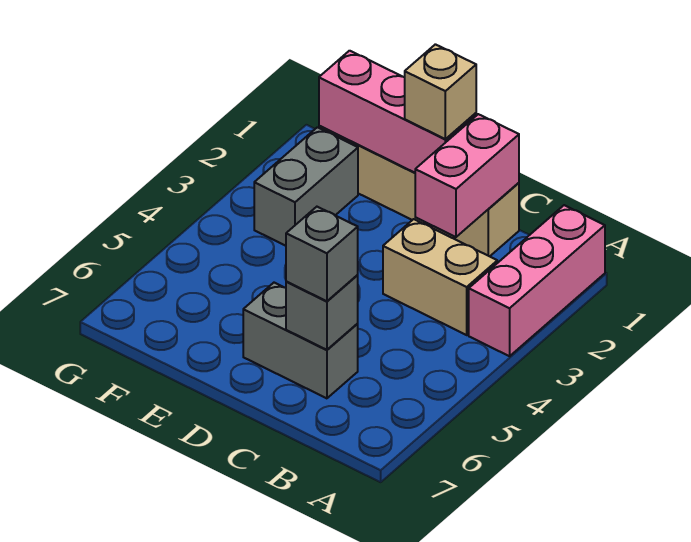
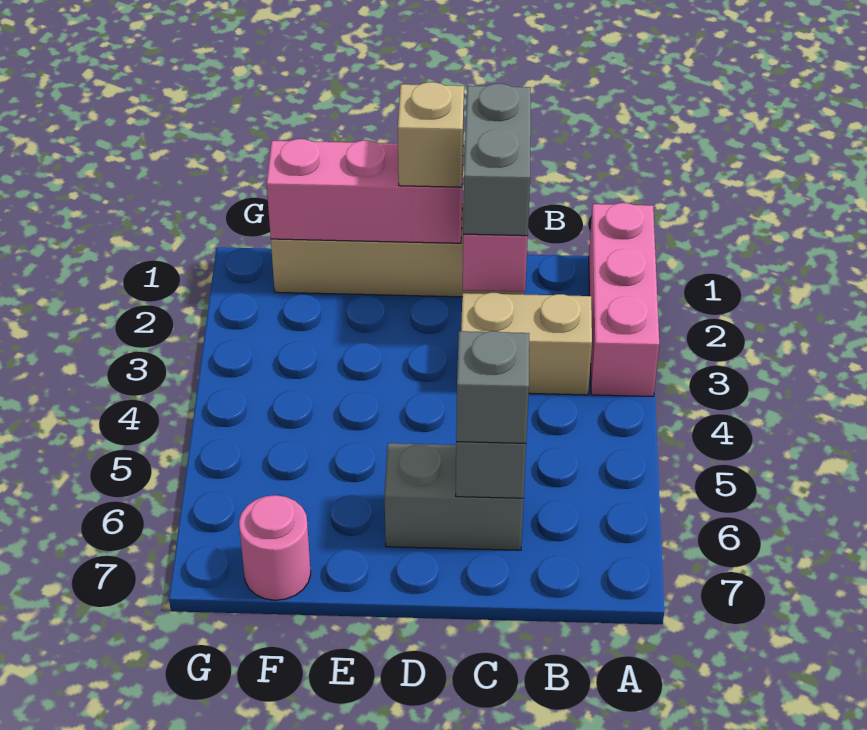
grey 1x2 brick [254,127,358,246] -> grey 1x2 brick moved to [463,84,531,236]
none -> pink 1x1 round brick [239,495,311,600]

